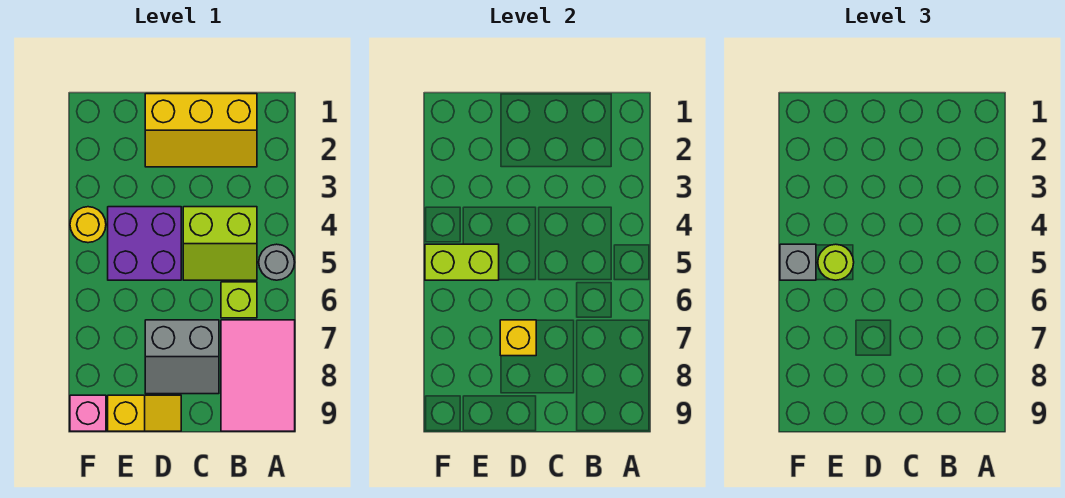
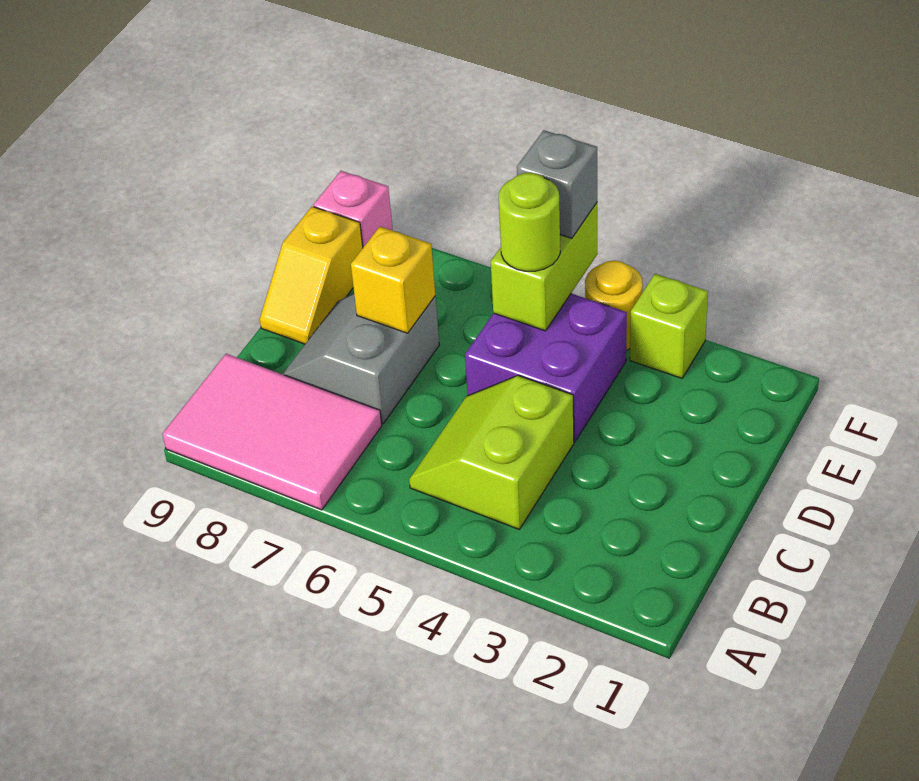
grey 1x1 round brick [259,244,295,280] -> none
yellow 2x3 slope [145,94,257,167] -> none
lime 1x1 brick [221,282,257,318] -> lime 1x1 brick moved to [630,274,708,378]

